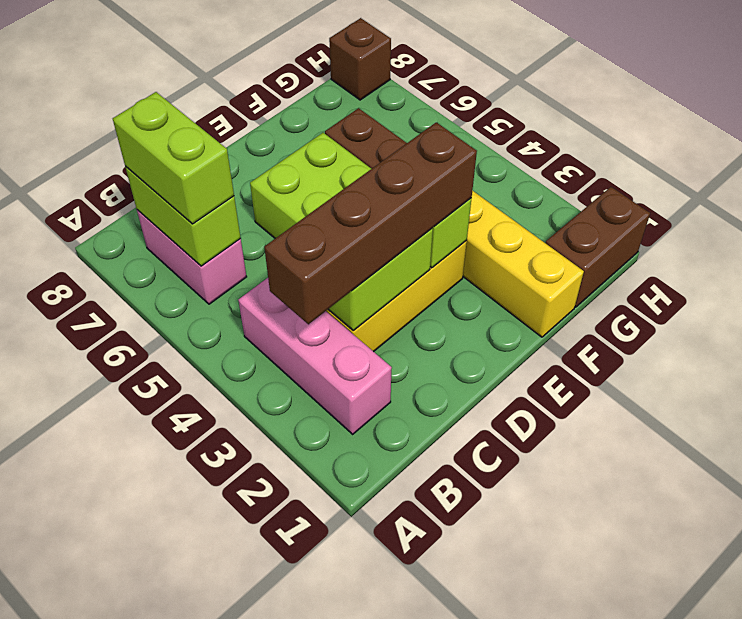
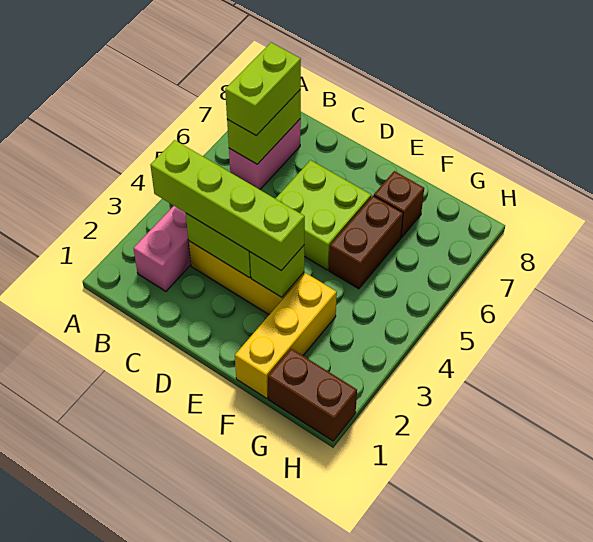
brown 1x4 brick [264,122,477,324] -> lime 1x4 brick [150,140,305,270]
brown 1x1 brick [329,18,391,100] -> brown 1x1 brick moved to [374,171,424,238]

